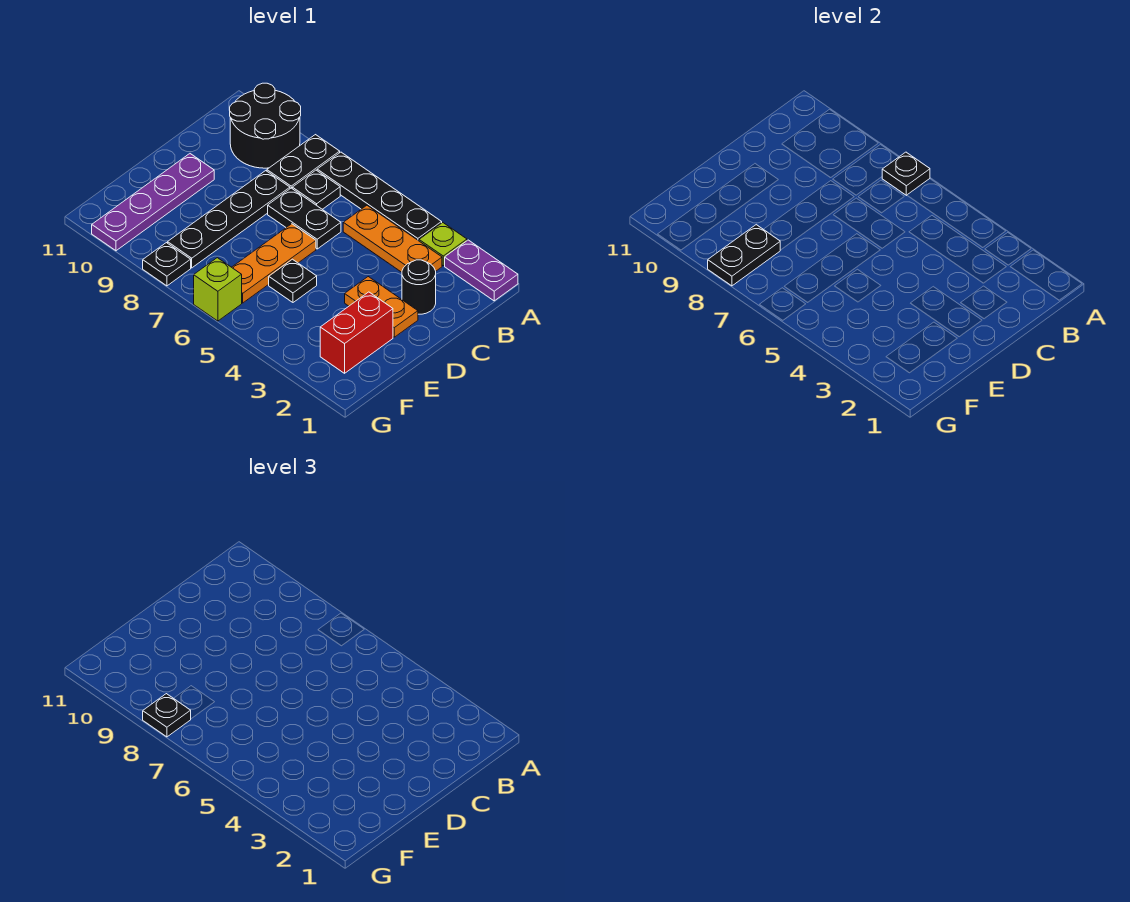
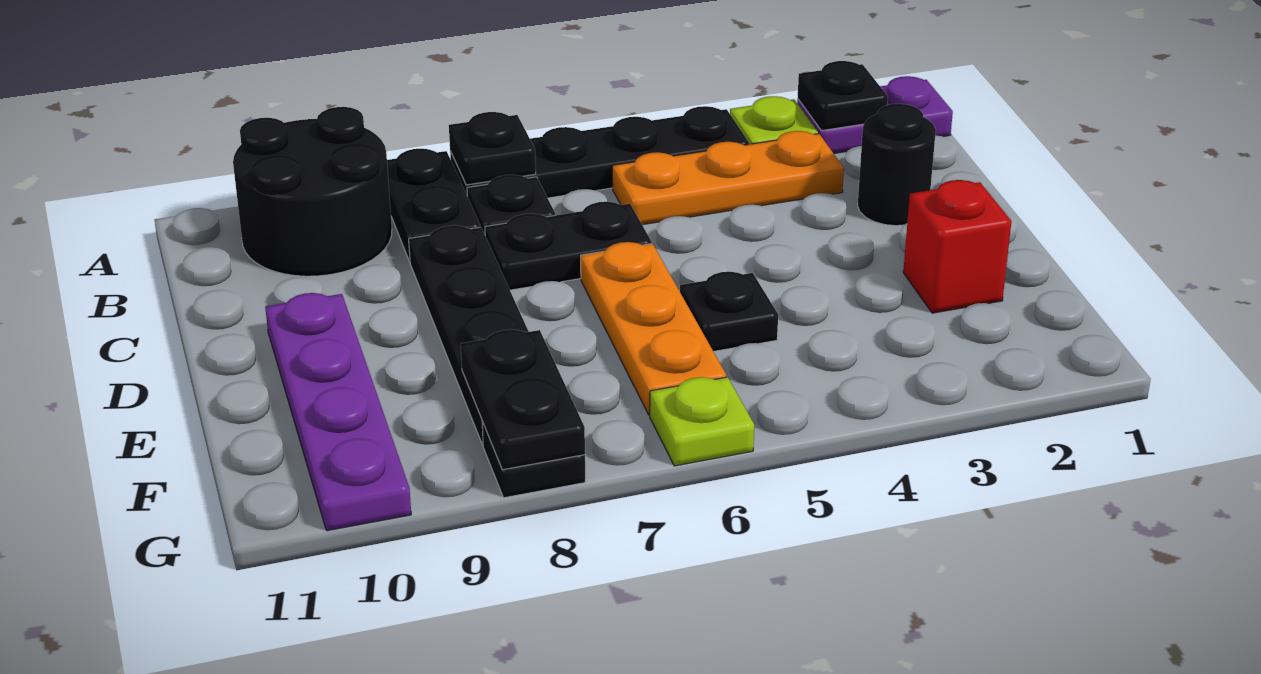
orange 1x2 plate [345,277,418,337] -> none
red 1x2 brick [320,292,393,373] -> red 1x1 brick [903,180,1011,313]
lime 1x1 brick [194,258,242,321] -> lime 1x1 plate [650,377,754,466]
black 1x1 plate [143,694,191,737] -> black 1x1 plate moved to [798,61,888,131]

